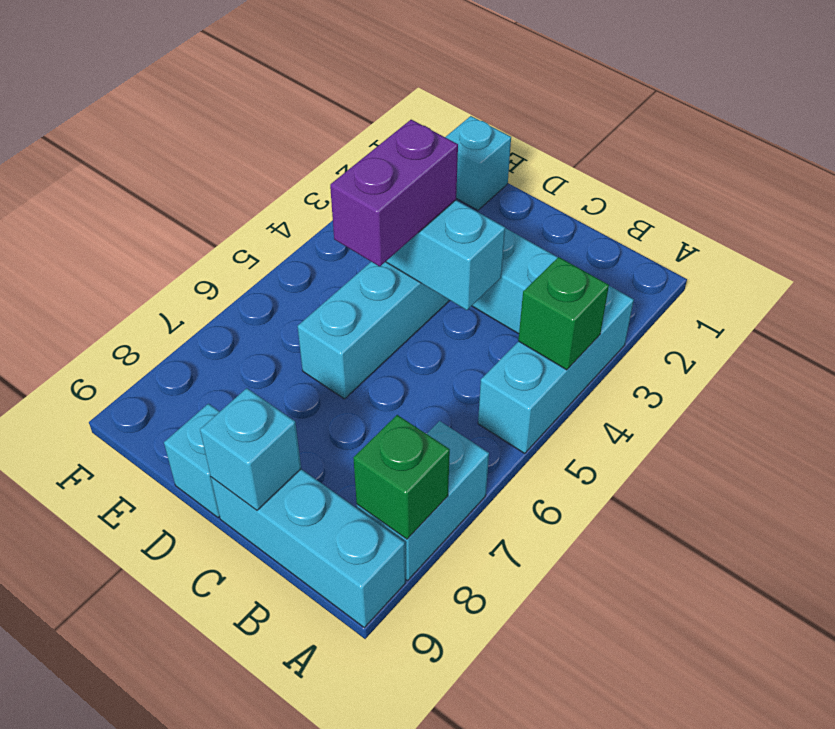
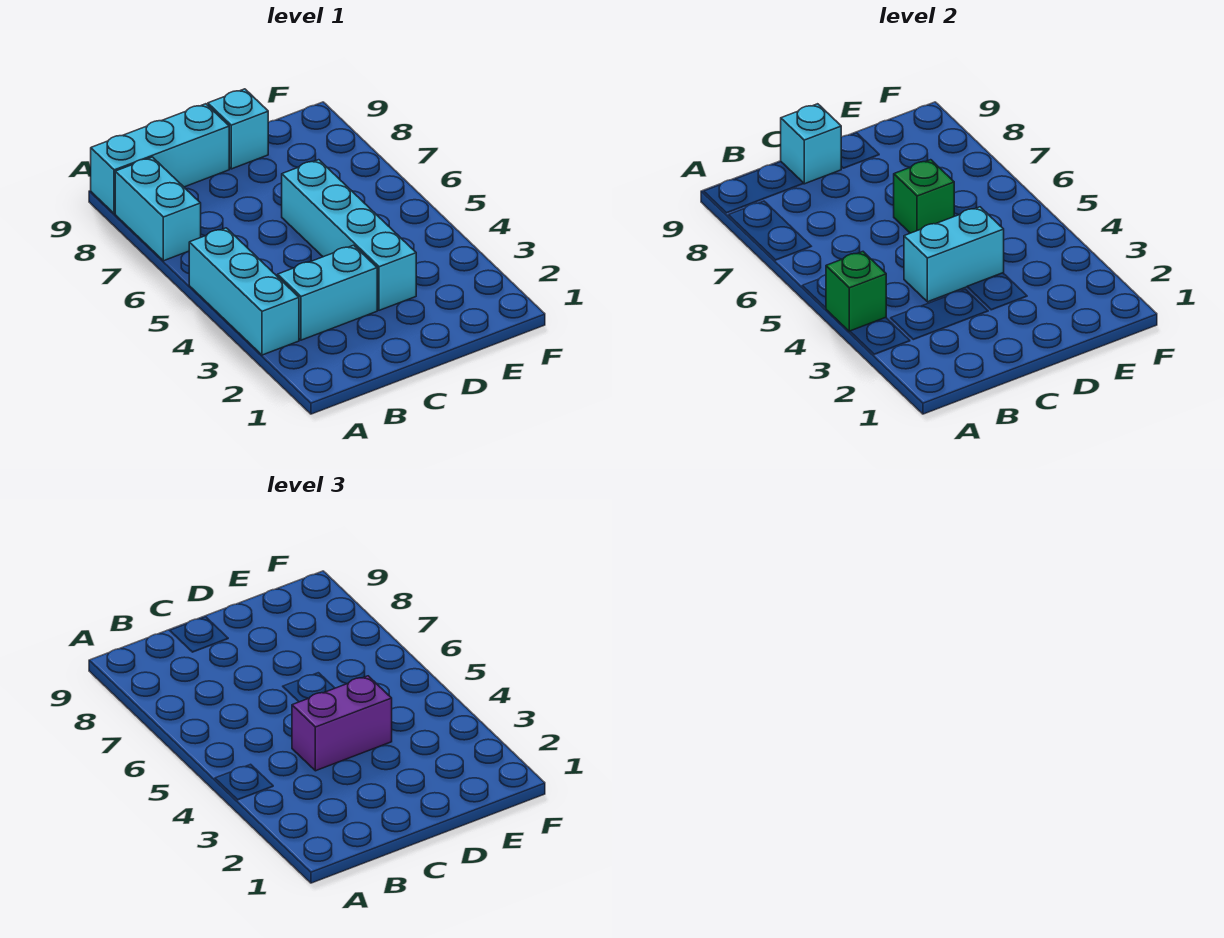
green 1x1 brick [353,415,450,539] -> green 1x1 brick moved to [894,160,954,233]
purple 1x2 brick [330,120,458,266] -> purple 1x2 brick turned to [292,676,392,771]
cyan 1x1 brick [445,116,511,210] -> none

